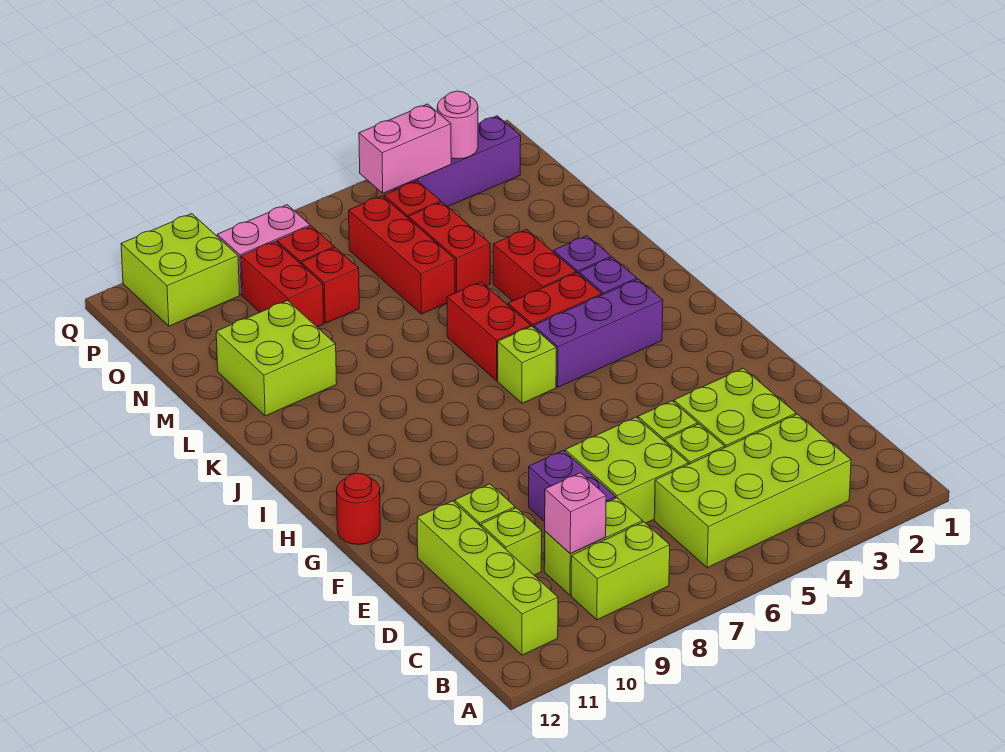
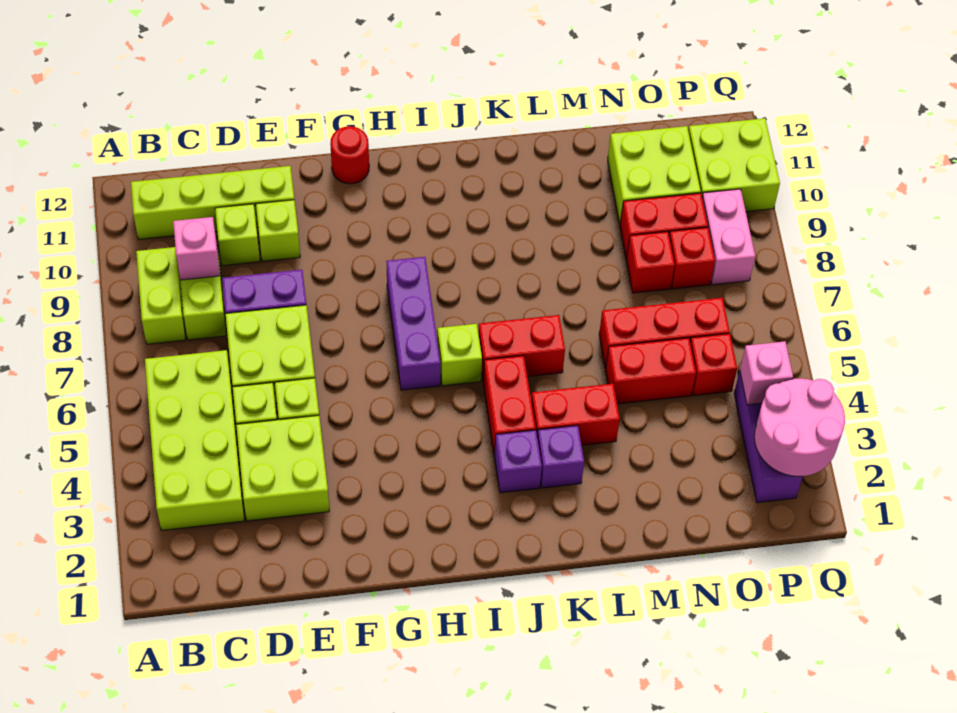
purple 1x3 brick [534,279,663,387] -> purple 1x3 brick moved to [386,257,440,390]
lime 2x2 brick [216,301,337,416] -> lime 2x2 brick moved to [608,126,701,223]
pink 1x1 round brick [437,91,478,159] -> pink 2x2 round brick [754,379,845,476]
pink 1x2 brick [359,104,451,193] -> pink 1x1 brick [740,341,793,405]

